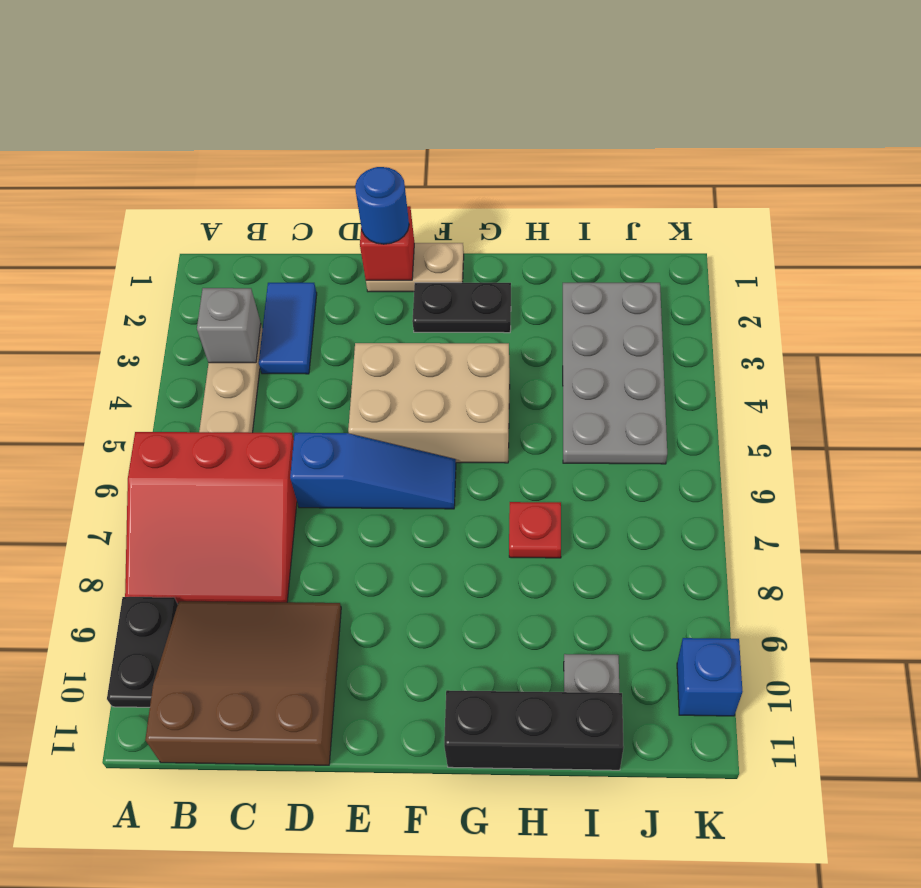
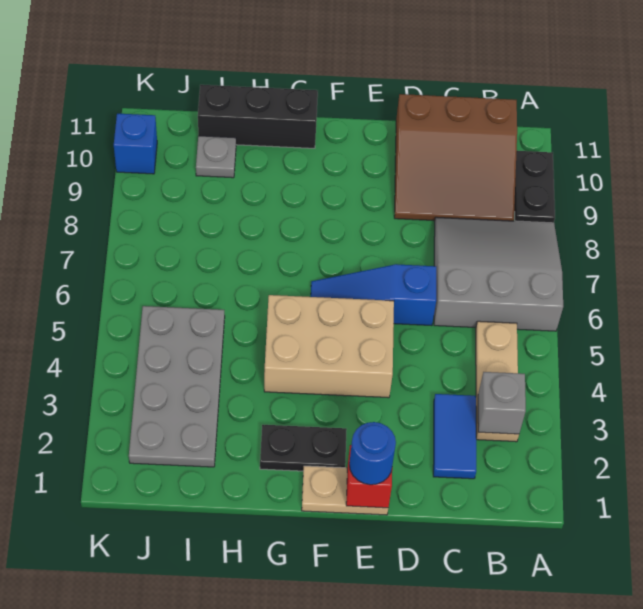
red 3x3 slope [125,432,297,604] -> grey 3x3 slope [434,217,563,331]
red 1x1 plate [509,502,561,558] -> none

